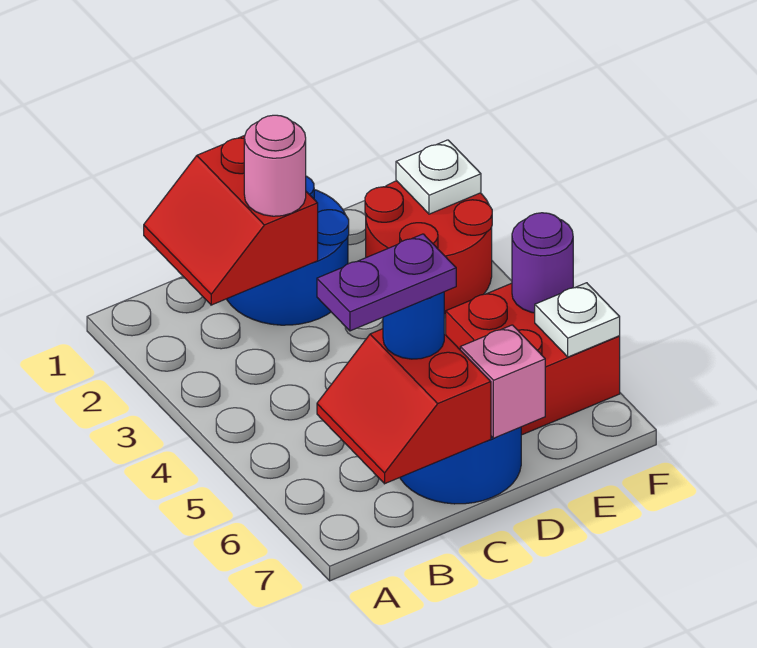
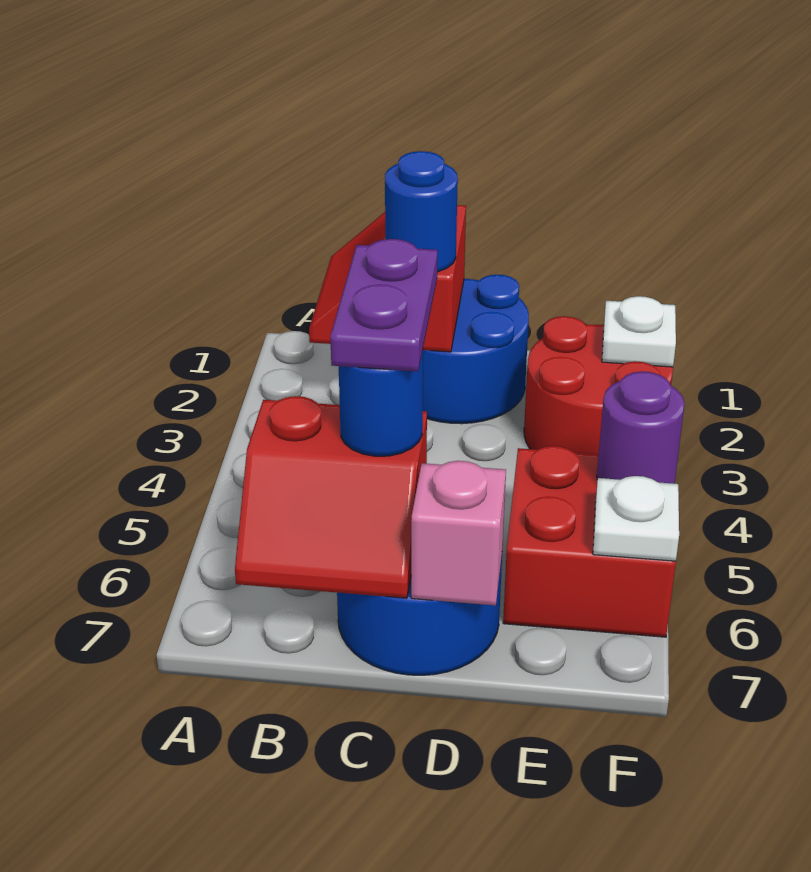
red 2x2 slope [317,329,491,484] -> red 2x2 slope turned to [235,396,427,598]
purple 1x2 plate [317,234,456,331] -> purple 1x2 plate turned to [330,239,438,371]
pink 1x1 round brick [244,115,306,216] -> blue 1x1 round brick [385,151,458,272]

